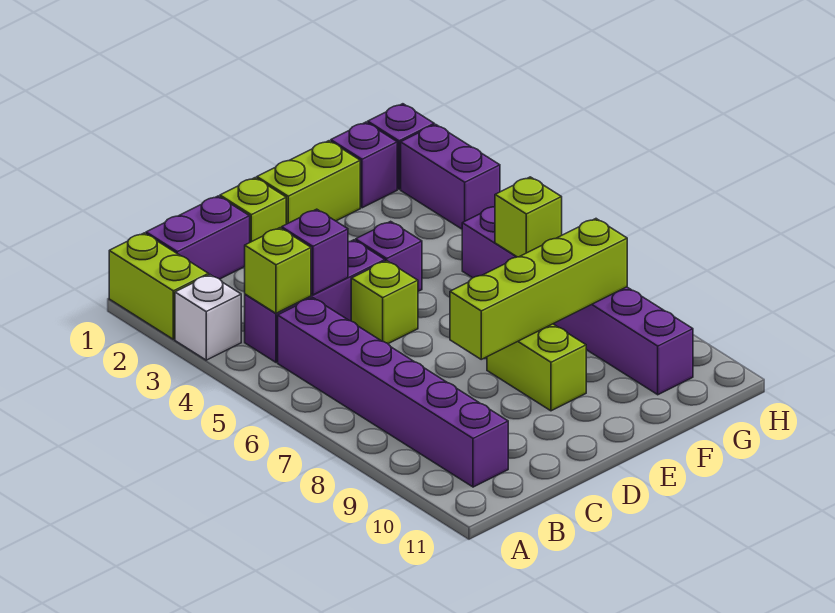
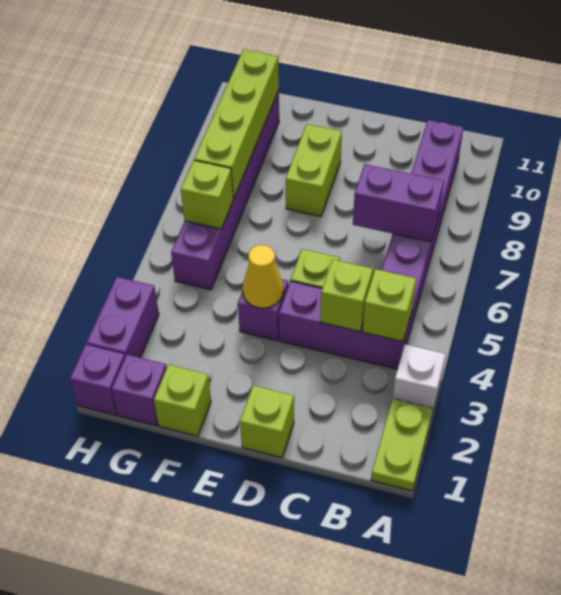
lime 1x2 brick [109,233,209,339] -> lime 1x2 plate [371,399,433,491]
purple 1x2 brick [146,196,250,279] -> purple 1x2 brick moved to [353,164,444,242]
purple 1x1 brick [282,209,348,295] -> lime 1x1 brick [320,260,373,332]
lime 1x4 brick [450,219,627,359] -> lime 1x4 brick turned to [194,50,279,199]
lime 1x2 brick [257,141,360,224] -> lime 1x1 brick [154,365,211,436]
none -> yellow 1x1 cone [243,245,283,308]

